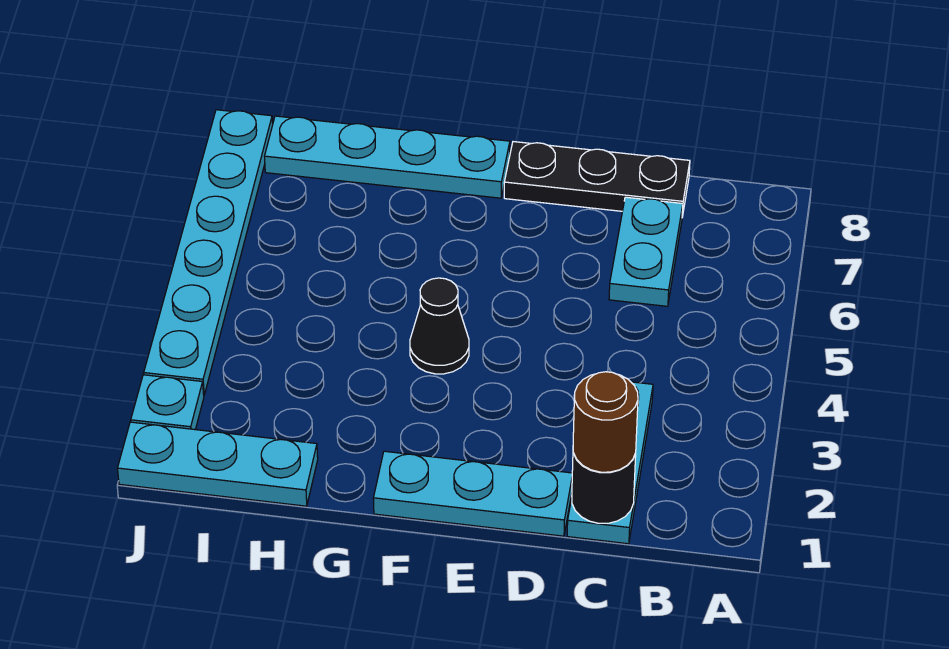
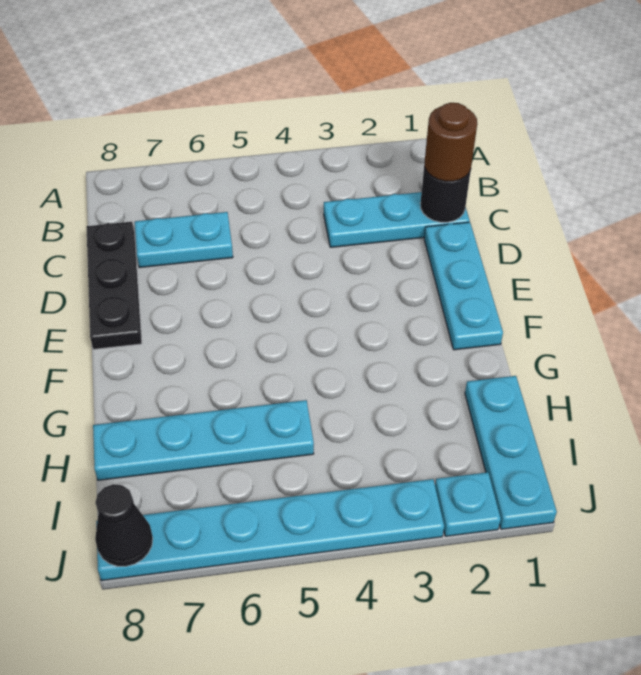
black 1x1 cone [410,278,469,374] -> black 1x1 cone moved to [95,484,153,566]
cyan 1x4 plate [265,116,510,198] -> cyan 1x4 plate turned to [93,400,314,480]

